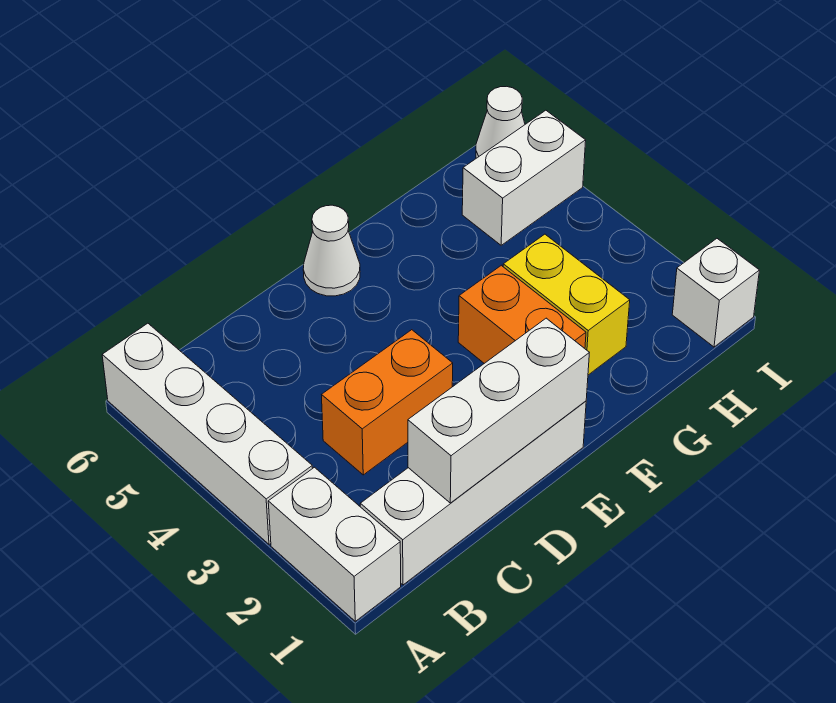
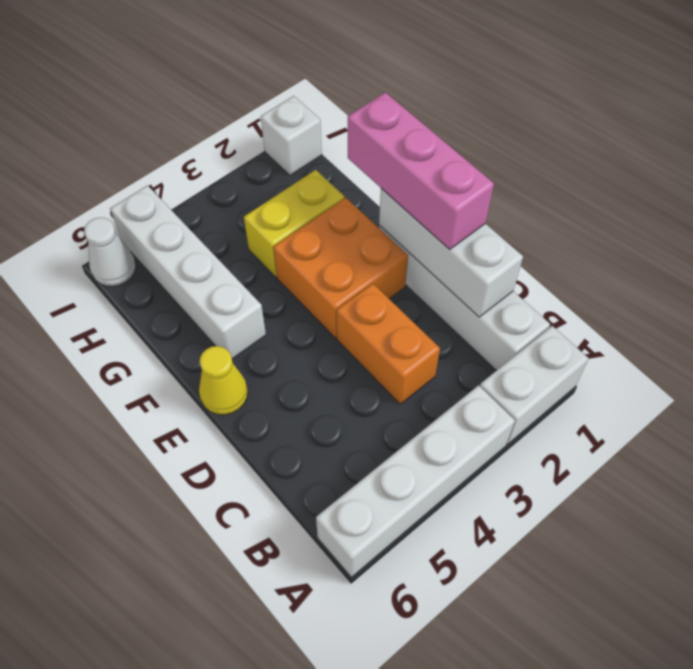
none -> pink 1x3 brick [348,92,494,250]
white 1x1 cone [303,205,360,296] -> yellow 1x1 cone [199,346,248,415]
orange 1x2 brick [458,265,586,363] -> orange 2x2 brick [273,198,408,338]
white 1x2 brick [462,110,586,245] -> white 1x4 brick [110,185,266,359]

